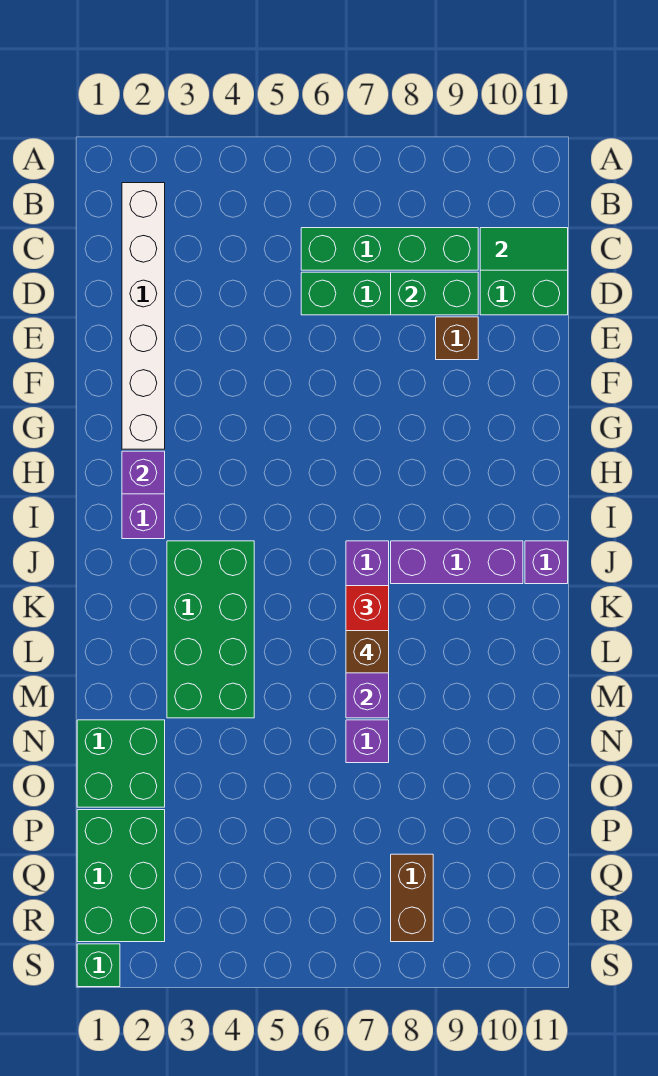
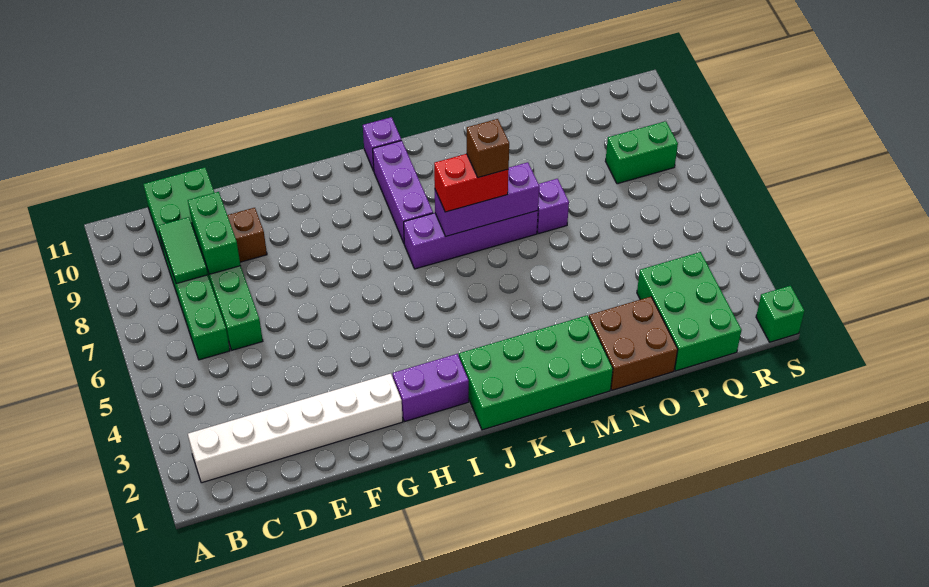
green 1x2 tile [480,228,568,270] -> green 1x2 tile moved to [158,217,208,284]
purple 1x1 brick [122,451,165,494] -> none
green 2x4 brick [167,541,254,718] -> green 2x4 brick moved to [459,315,613,430]
green 2x2 brick [77,720,165,807] -> brown 2x2 brick [589,297,678,390]
green 2x3 brick [77,810,165,942] -> green 2x3 brick turned to [637,252,742,371]
brown 1x2 brick [391,854,433,942] -> green 1x2 brick [605,121,678,184]

